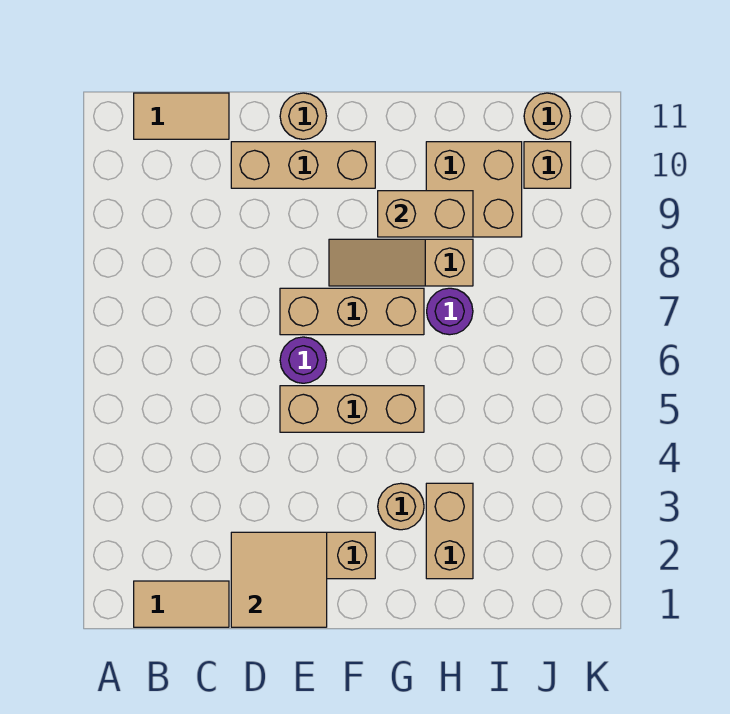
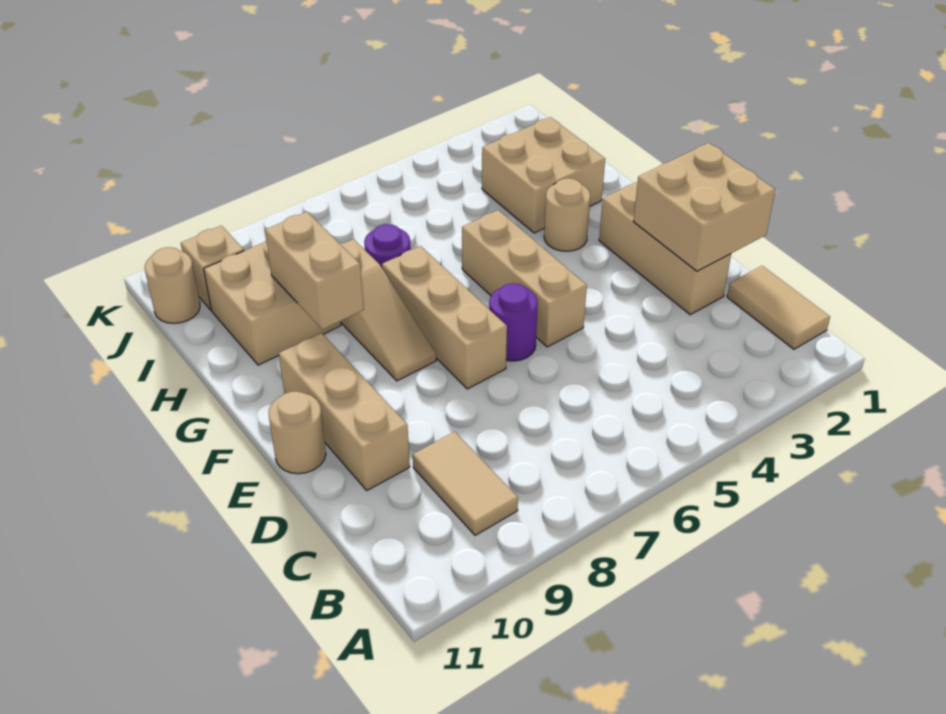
tan 1x2 tile [134,93,229,139] -> tan 1x2 tile moved to [413,432,518,535]
tan 2x2 tile [231,532,327,627] -> tan 2x2 brick [633,143,775,271]
tan 1x2 brick [426,483,473,579] -> tan 2x2 brick [482,117,605,233]

